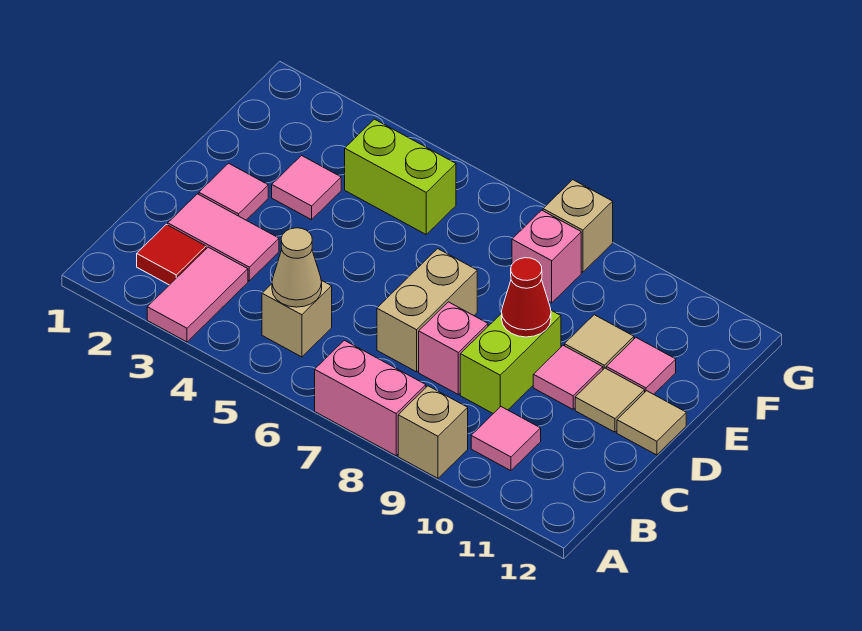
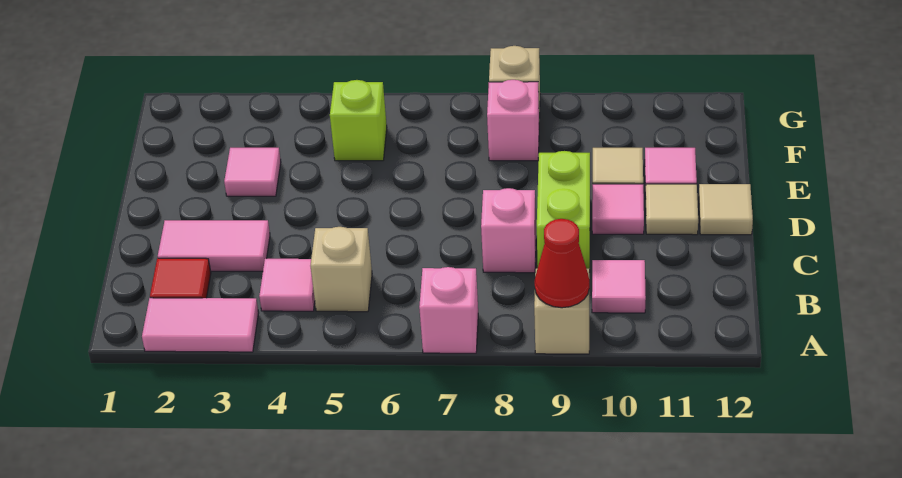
pink 1x2 tile [147,247,248,342] -> pink 1x2 tile turned to [142,298,259,352]
pink 1x2 brick [315,340,426,456] -> pink 1x1 brick [419,267,478,353]
tan 1x1 cone [272,228,322,307] -> none
tan 1x2 brick [377,249,477,372] -> none
pink 1x1 tile [199,163,268,220] -> pink 1x1 tile moved to [259,259,315,311]
red 1x1 cone [502,258,551,337] -> red 1x1 cone moved to [535,219,589,308]
lime 1x2 brick [345,119,456,234] -> lime 1x1 brick [330,80,387,161]

